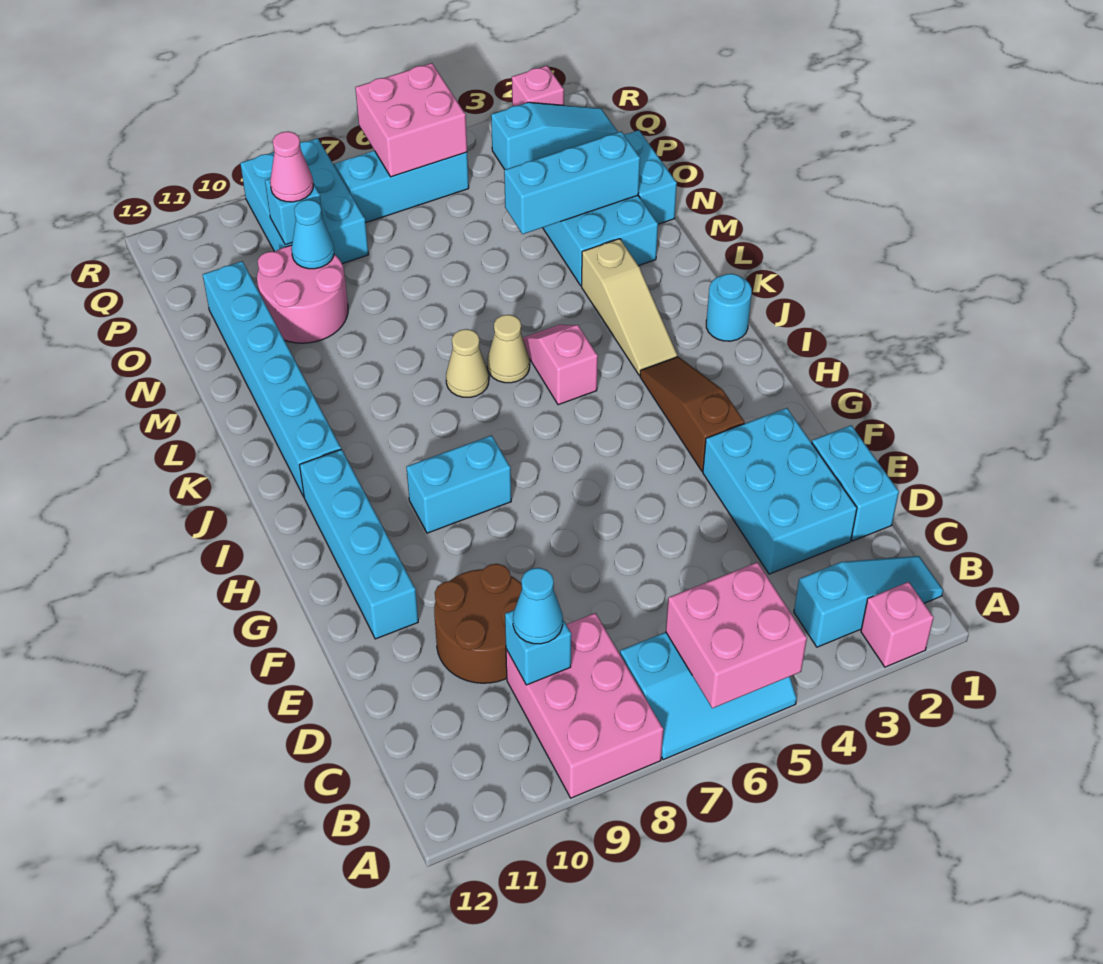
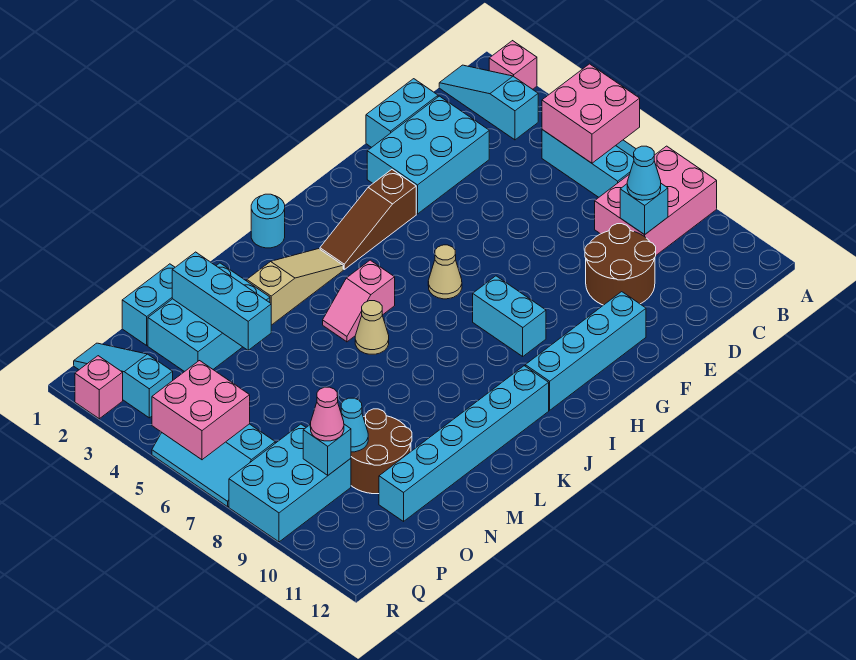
tan 1x1 cone [446,329,489,397] -> tan 1x1 cone moved to [428,245,462,299]
pink 2x2 round brick [257,245,348,343] -> brown 2x2 round brick [351,409,412,494]

